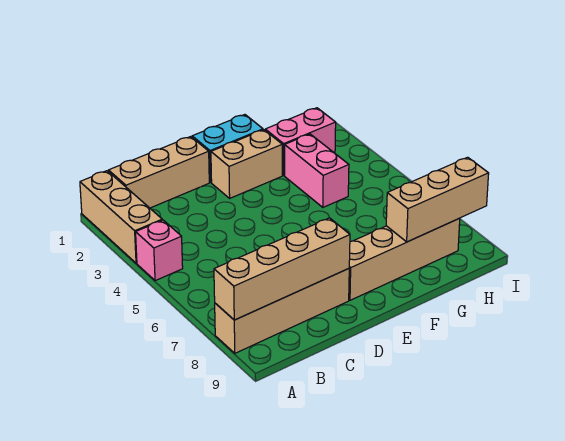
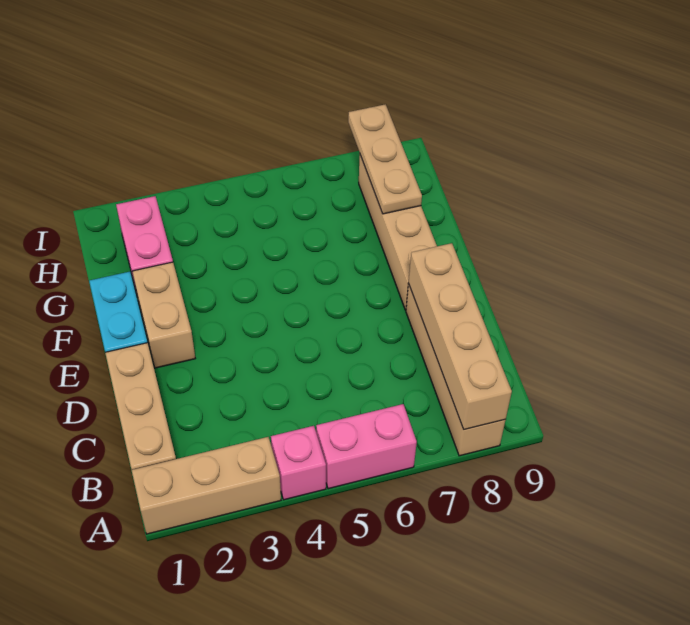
pink 1x2 brick [285,134,349,207] -> pink 1x2 brick moved to [316,404,417,489]
tan 1x3 brick [386,157,489,242] -> tan 1x3 plate [348,104,422,214]

